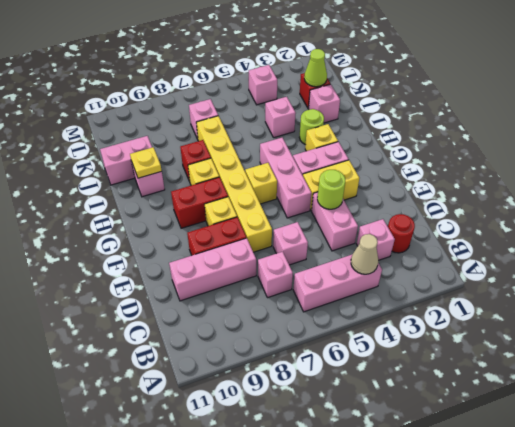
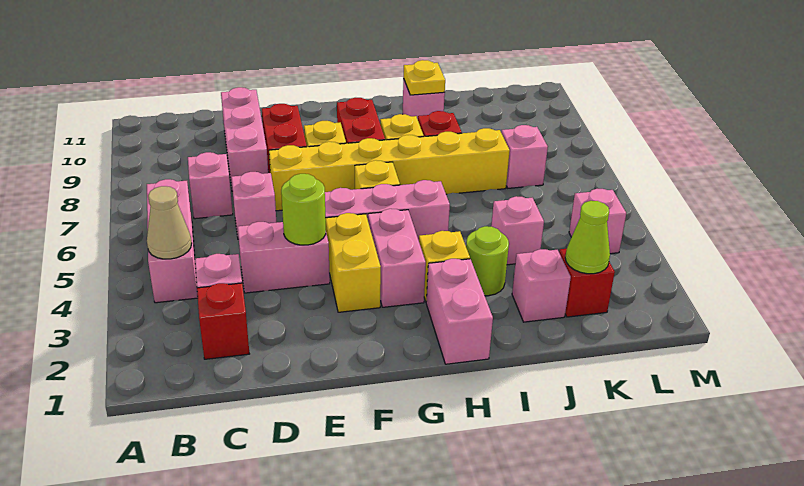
red 1x1 round brick [388,214,415,253] -> red 1x1 brick [197,283,249,359]
pink 1x2 brick [100,136,152,185] -> pink 1x2 brick moved to [426,259,493,364]

